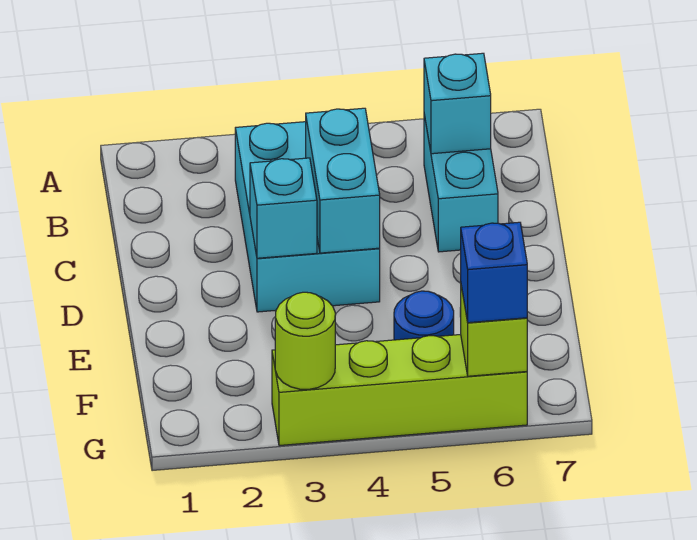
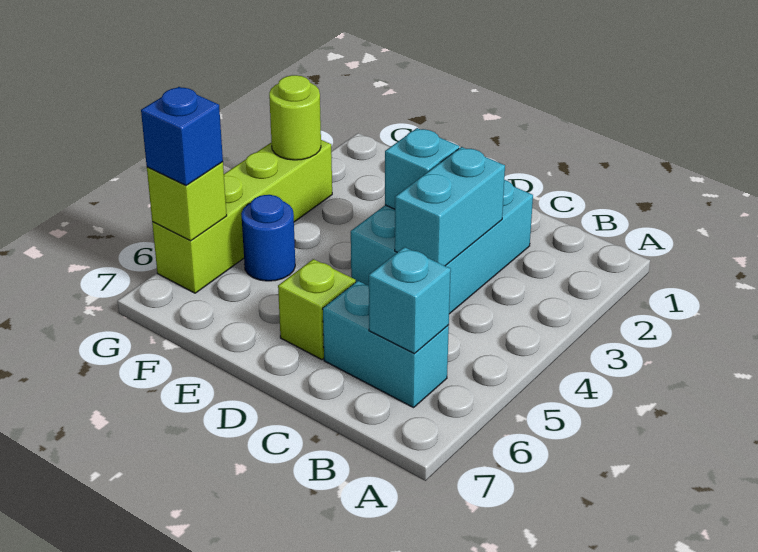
cyan 2x3 brick [235,122,380,312] -> cyan 2x3 brick turned to [351,180,533,314]
cyan 1x2 brick [306,108,380,253] -> cyan 1x2 brick turned to [395,147,505,266]
none -> lime 1x1 brick [278,259,356,360]

